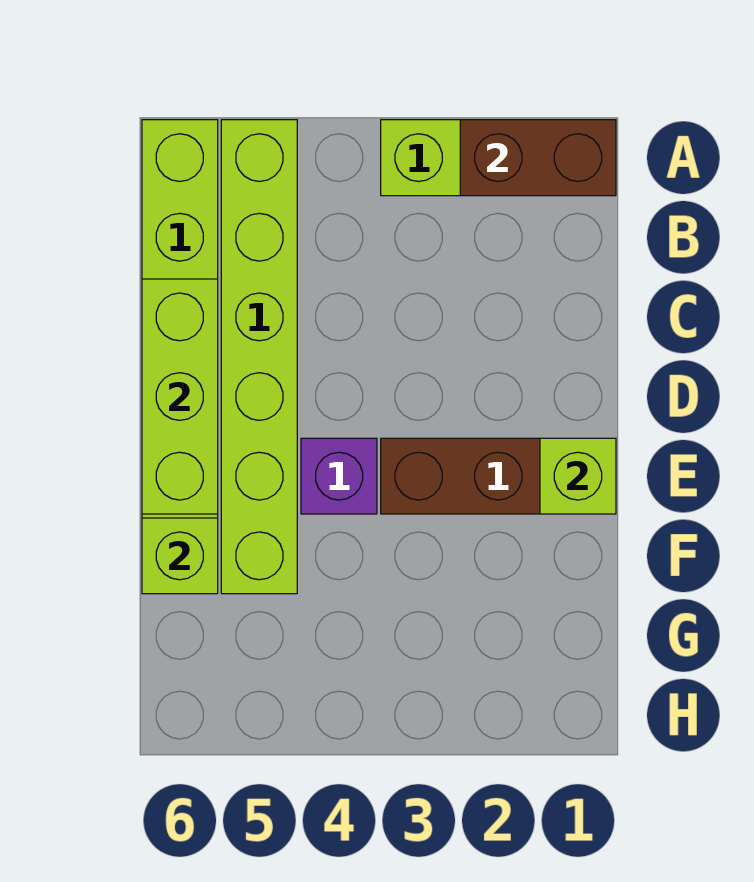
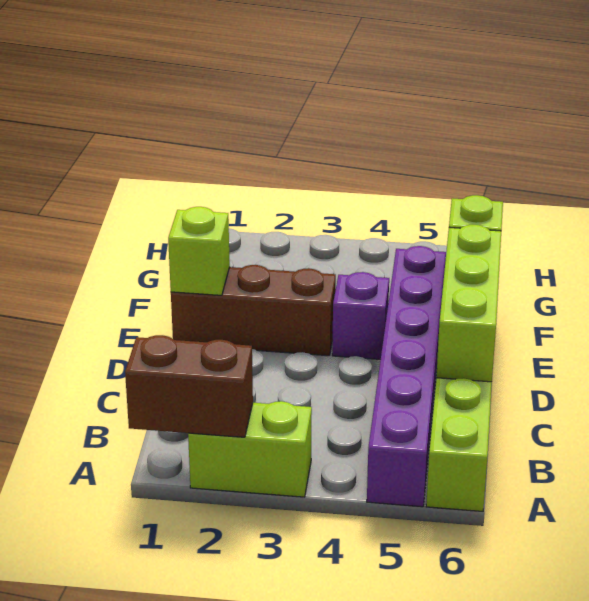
lime 1x6 brick [221,120,297,594] -> purple 1x6 brick [367,246,446,507]

